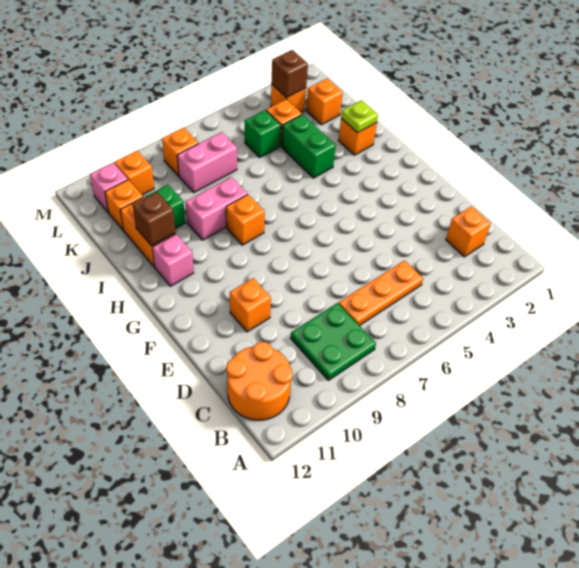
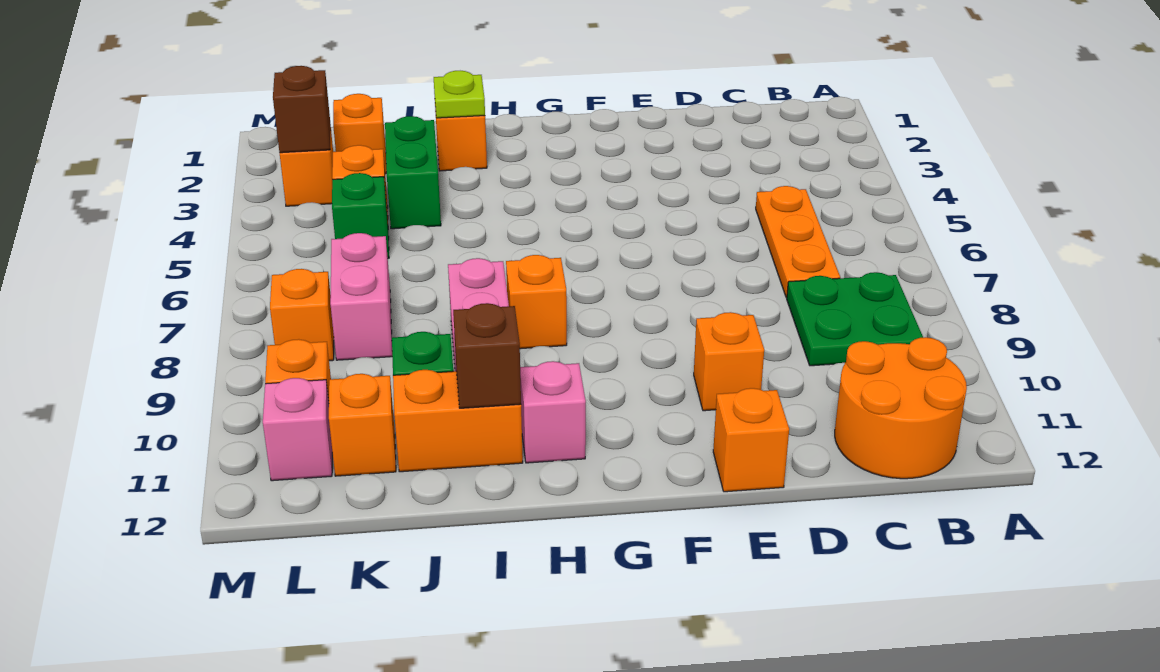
orange 1x1 brick [446,206,491,257] -> orange 1x1 brick moved to [713,388,789,492]
green 1x2 brick [282,114,336,178] -> green 1x2 brick turned to [385,116,441,229]

